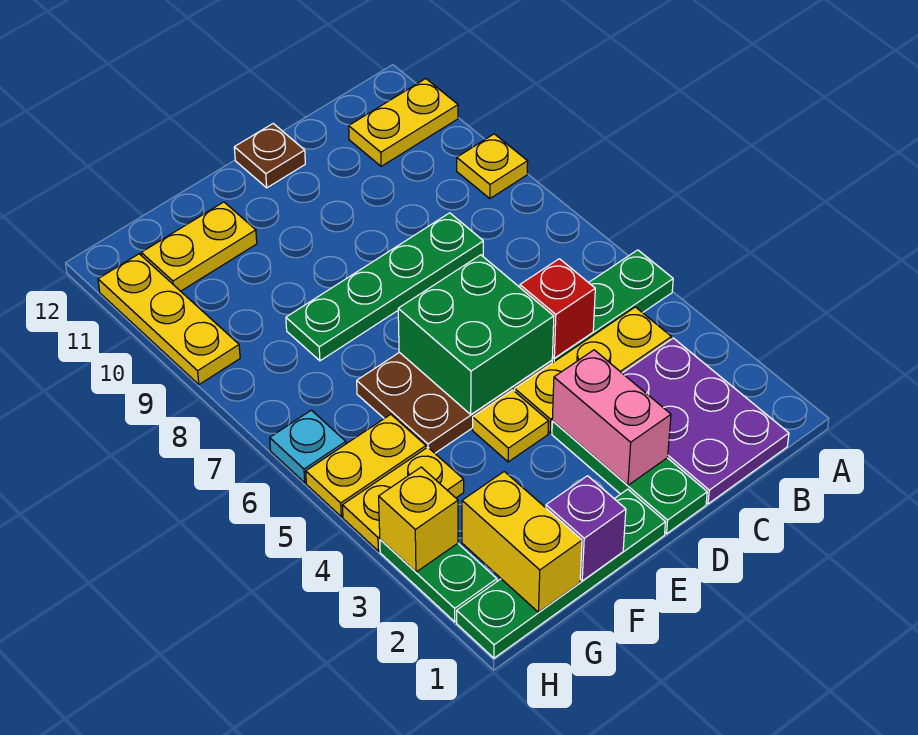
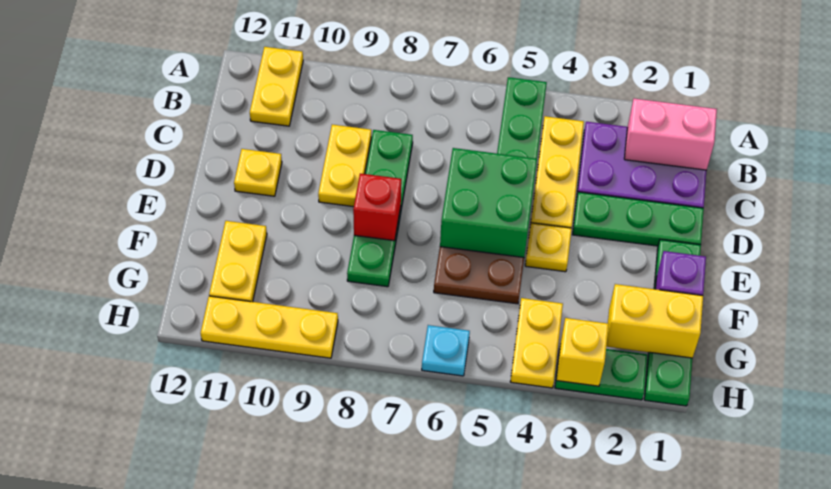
yellow 1x1 plate [457,134,528,199] -> yellow 1x1 plate moved to [234,149,282,196]
red 1x1 brick [520,259,595,358] -> red 1x1 brick moved to [353,173,401,241]
pink 1x2 brick [552,350,671,485] -> pink 1x2 brick moved to [624,99,717,170]
brown 1x1 plate [234,124,305,188] -> none
yellow 1x2 plate [306,414,426,517] -> yellow 1x2 plate moved to [318,125,371,207]

